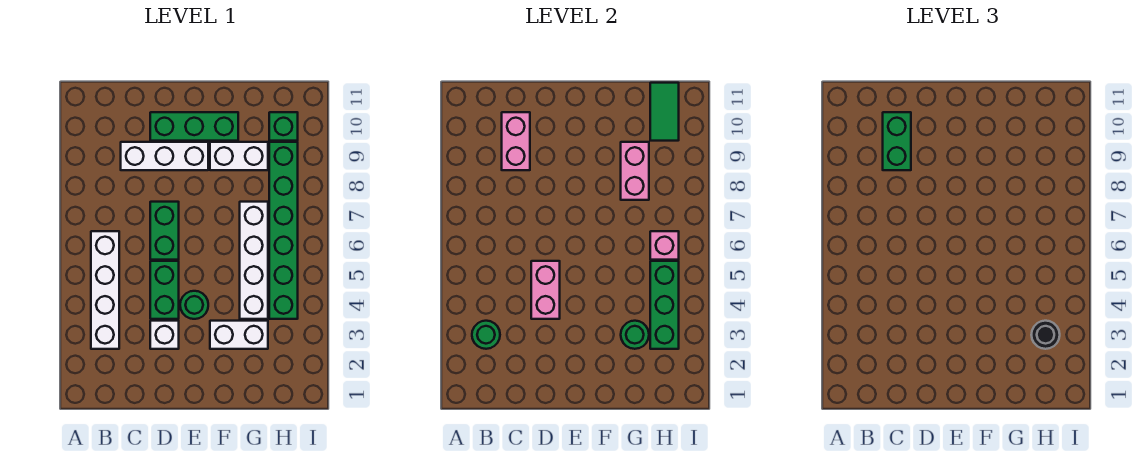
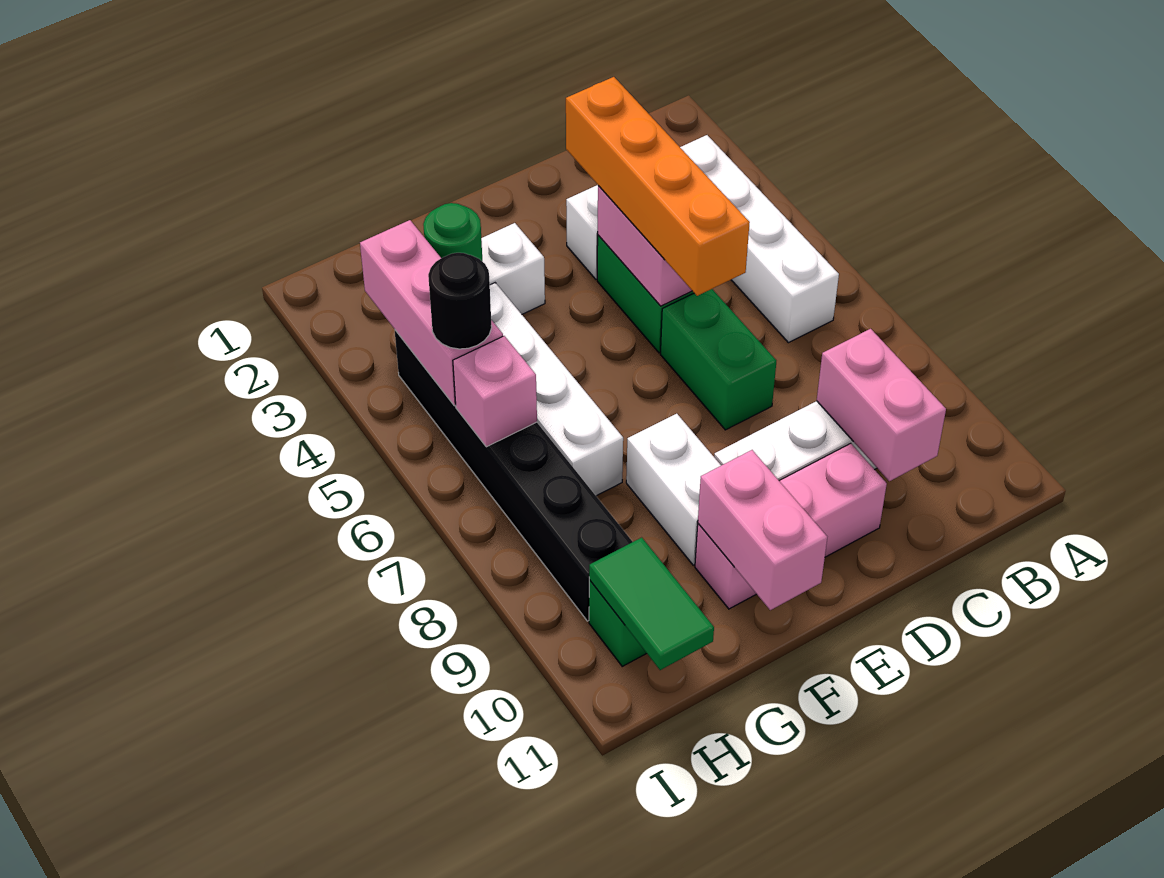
green 1x1 round brick [472,321,500,349] -> none
green 1x2 brick [883,112,911,170] -> none
none -> orange 1x4 brick [566,77,750,296]
green 1x3 brick [150,112,238,141] -> pink 1x3 brick [695,443,887,609]
green 1x1 round brick [180,291,208,319] -> none
white 1x2 brick [210,142,268,170] -> white 1x2 brick turned to [626,414,721,565]
pink 1x2 brick [621,142,649,200] -> pink 1x2 brick moved to [698,450,827,610]
green 1x3 brick [650,261,679,349] -> pink 1x3 brick [360,220,503,406]
black 1x1 round brick [1031,321,1060,349] -> black 1x1 round brick moved to [428,253,492,349]
green 1x6 brick [269,142,298,319] -> black 1x6 brick [395,330,632,621]

